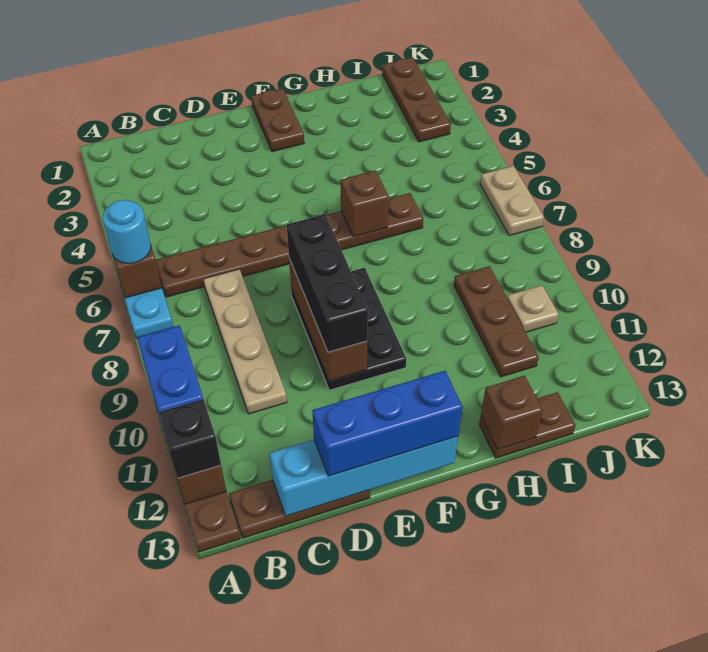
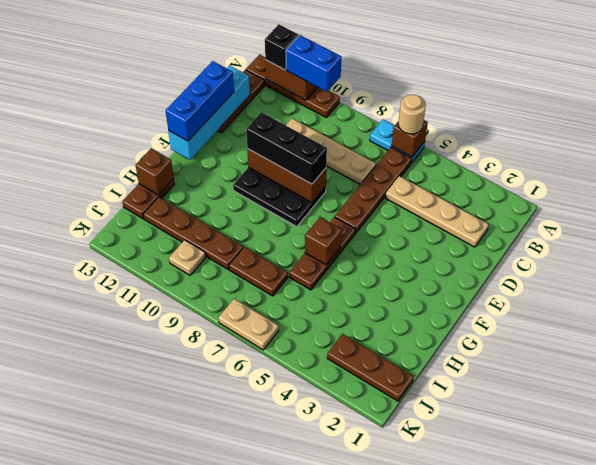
cyan 1x1 round brick [103,200,151,263] -> tan 1x1 round brick [398,95,426,134]
none -> tan 1x4 plate [385,176,489,247]
brown 1x2 plate [251,88,304,152] -> brown 1x2 plate moved to [229,247,288,296]
brown 1x3 plate [454,266,539,377] -> brown 1x4 plate [143,197,243,269]

